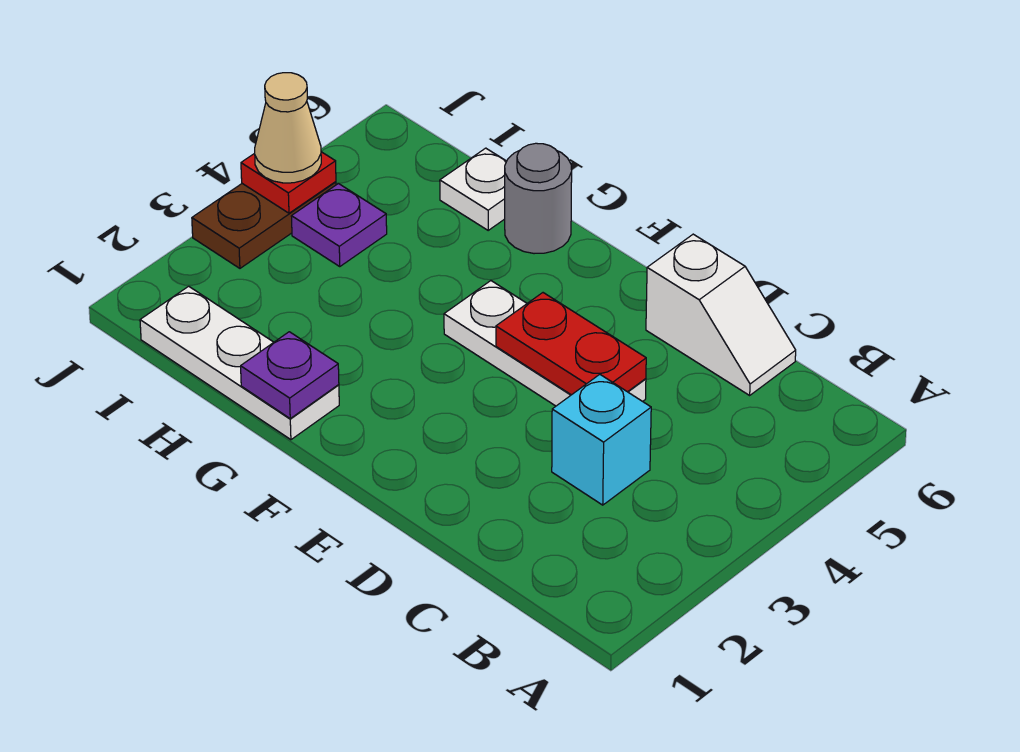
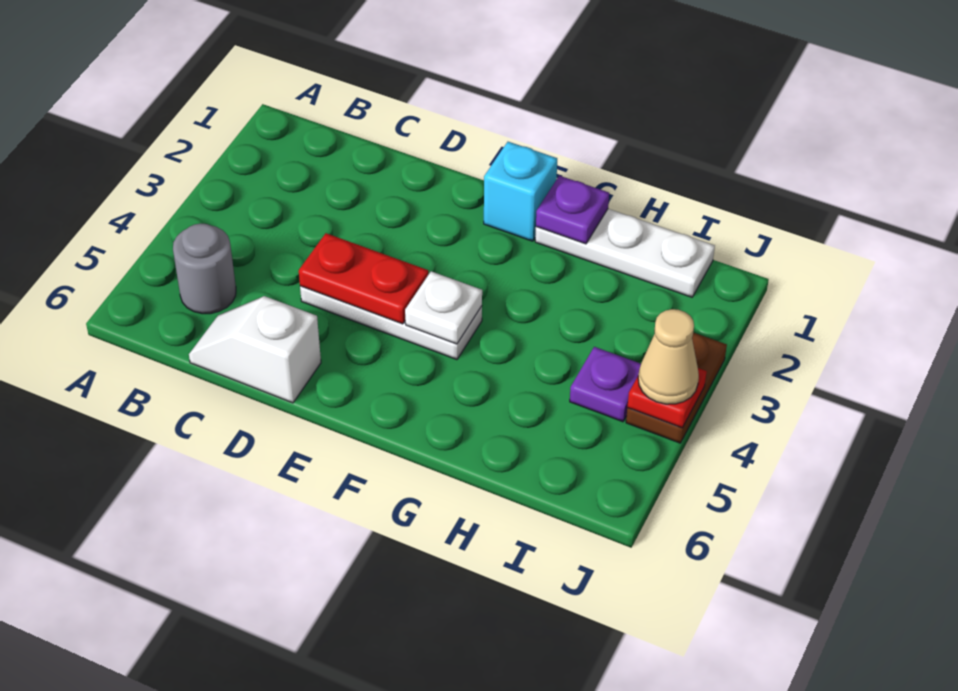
cyan 1x1 brick [552,374,651,505] -> cyan 1x1 brick moved to [484,142,557,241]
grey 1x1 round brick [505,143,572,254] -> grey 1x1 round brick moved to [173,223,236,314]
white 1x1 plate [440,148,507,230] -> white 1x1 plate moved to [405,271,482,344]

